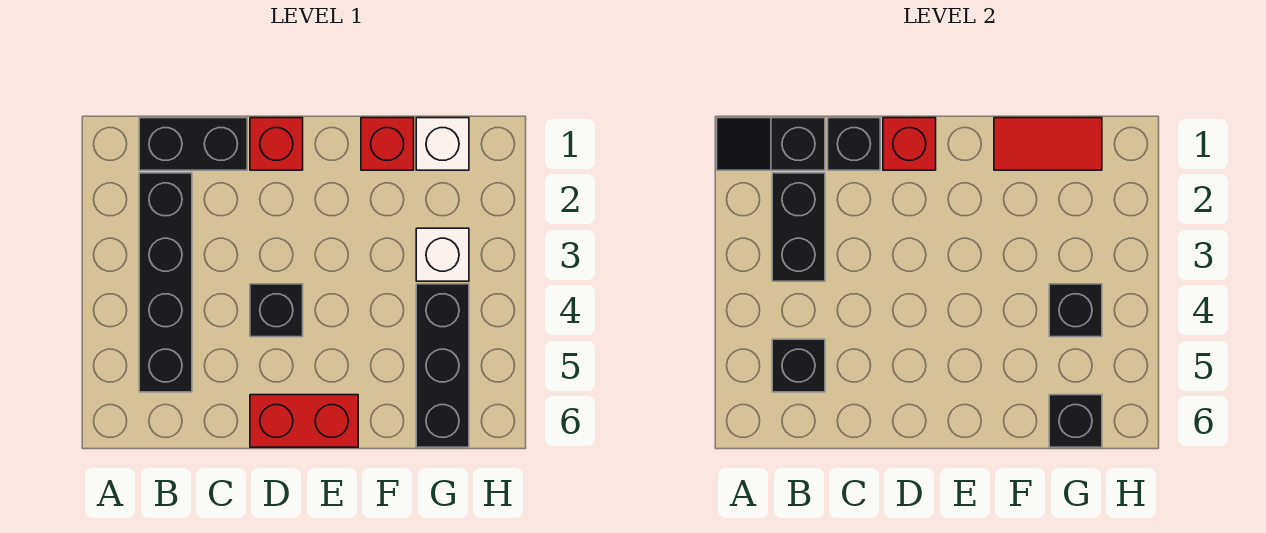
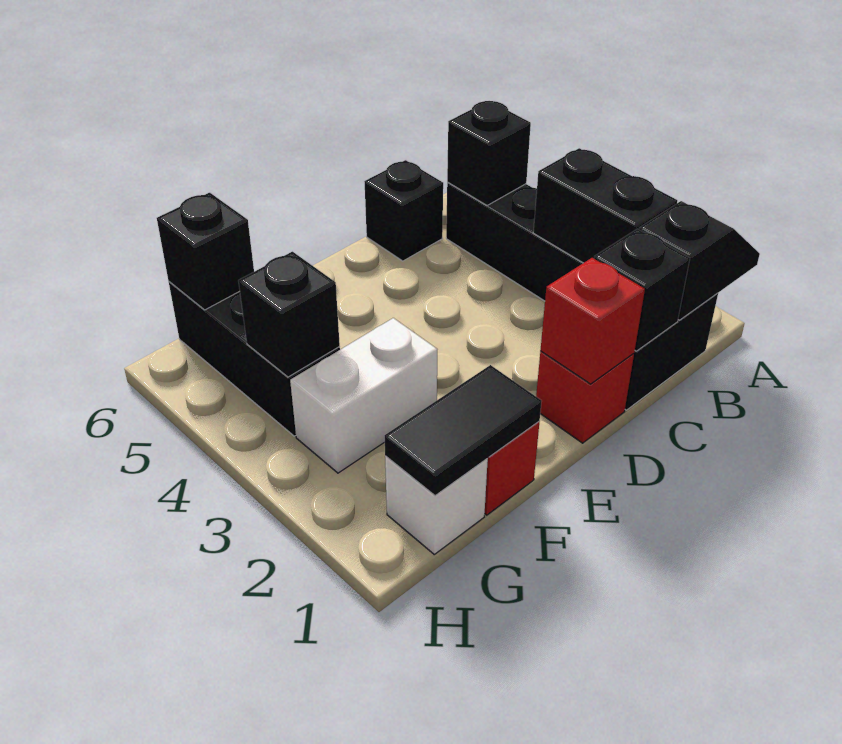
black 1x1 brick [250,284,303,337] -> black 1x1 brick moved to [364,160,443,261]
red 1x2 brick [250,395,358,447] -> none
red 1x2 tile [994,118,1102,170] -> black 1x2 tile [385,365,542,496]
white 1x1 brick [416,228,469,281] -> white 1x2 brick [290,318,437,473]

